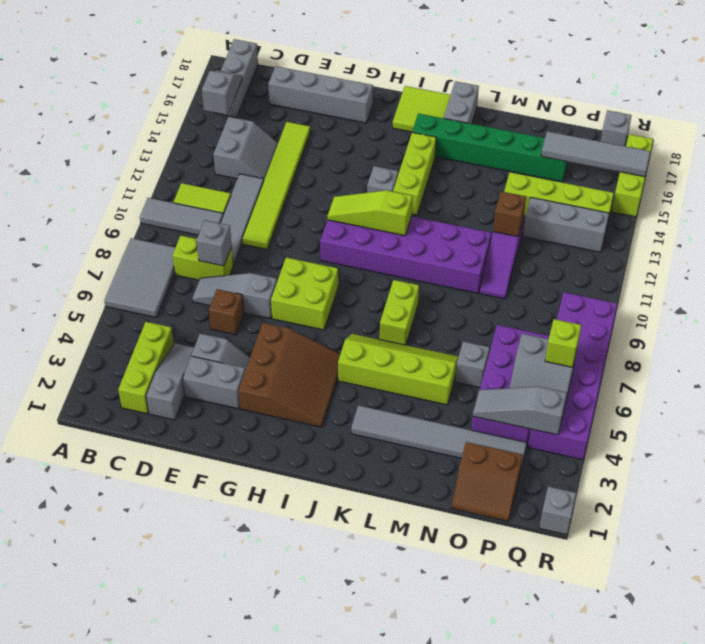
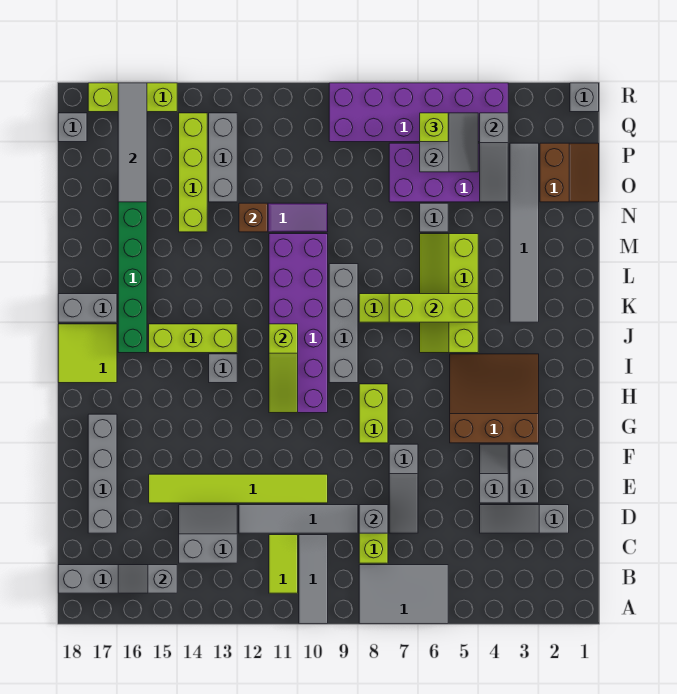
lime 1x3 brick [118,322,174,414] -> lime 1x3 brick moved to [389,294,478,322]
brown 1x1 brick [209,289,244,335] -> none
lime 2x2 brick [271,257,338,330] -> lime 1x2 brick [359,384,388,443]
none -> grey 1x4 brick [329,264,358,383]

